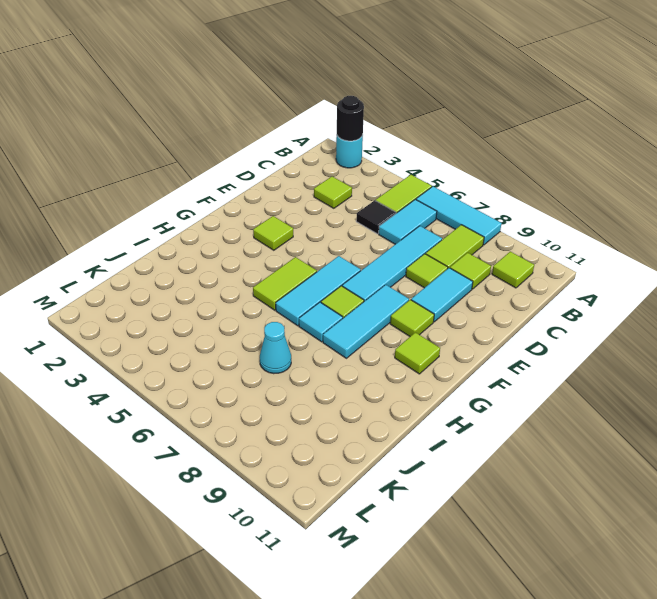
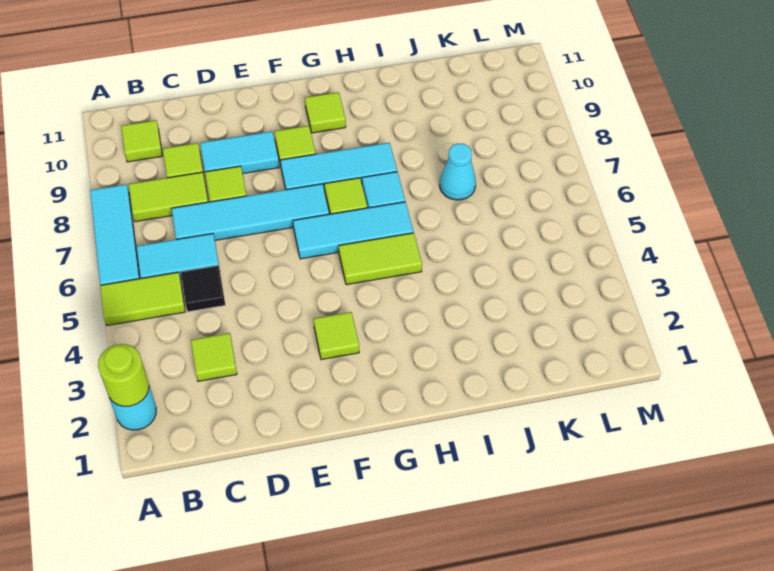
black 1x1 round brick [337,96,364,141] -> lime 1x1 round brick [98,344,149,406]

